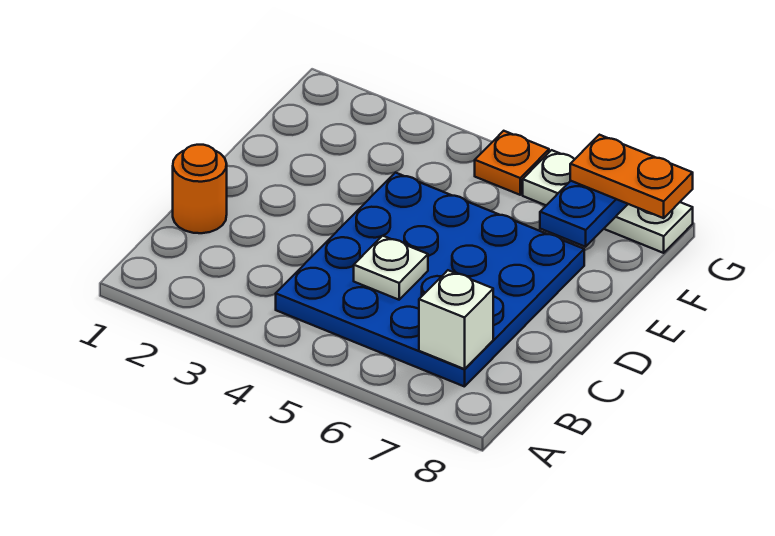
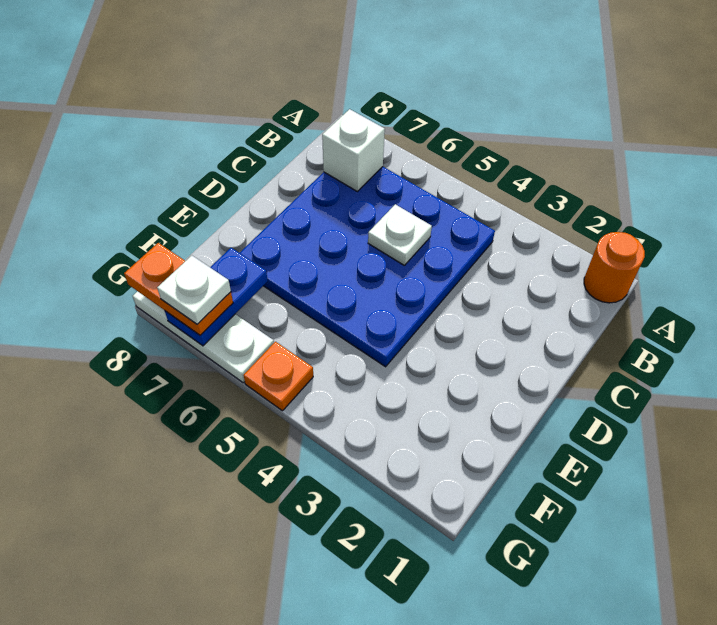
orange 1x1 round brick [173,145,227,233] -> orange 1x1 round brick moved to [584,232,645,303]
none -> white 1x1 plate [157,256,231,324]

